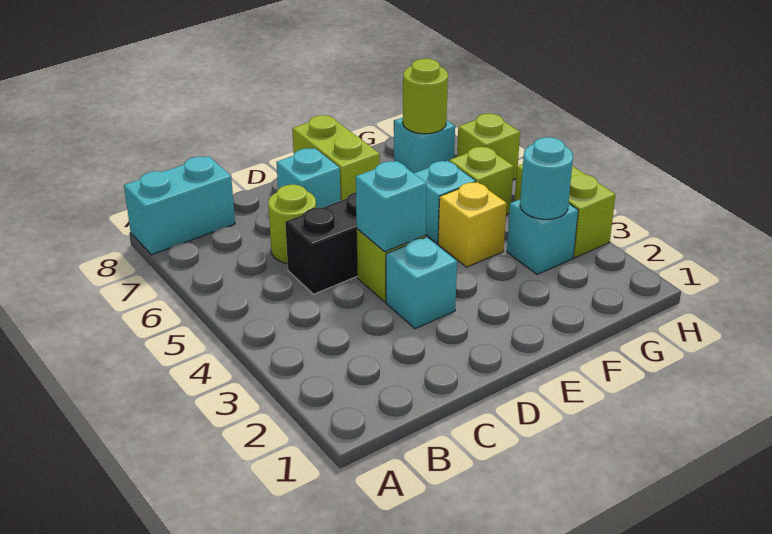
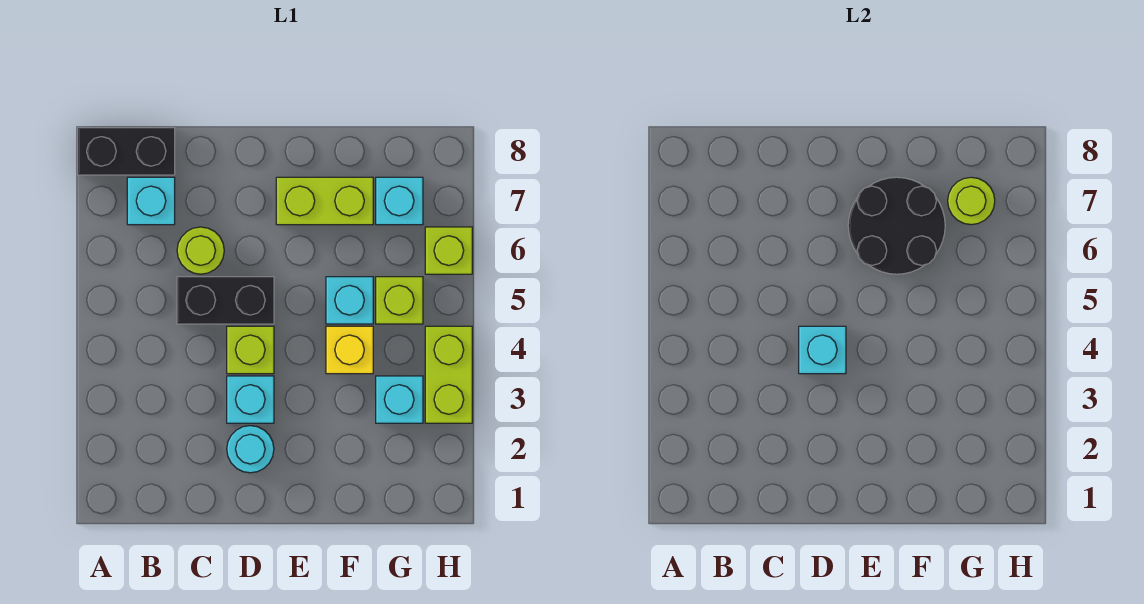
cyan 1x2 brick [124,156,235,255] -> black 1x2 brick [78,128,175,175]
cyan 1x1 brick [276,148,341,208] -> cyan 1x1 brick moved to [127,177,175,225]
none -> black 2x2 round brick [848,177,945,274]
lime 1x2 brick [292,115,380,200] -> lime 1x2 brick turned to [276,177,373,225]
cyan 1x1 round brick [520,137,573,220] -> cyan 1x1 round brick moved to [227,426,274,473]

